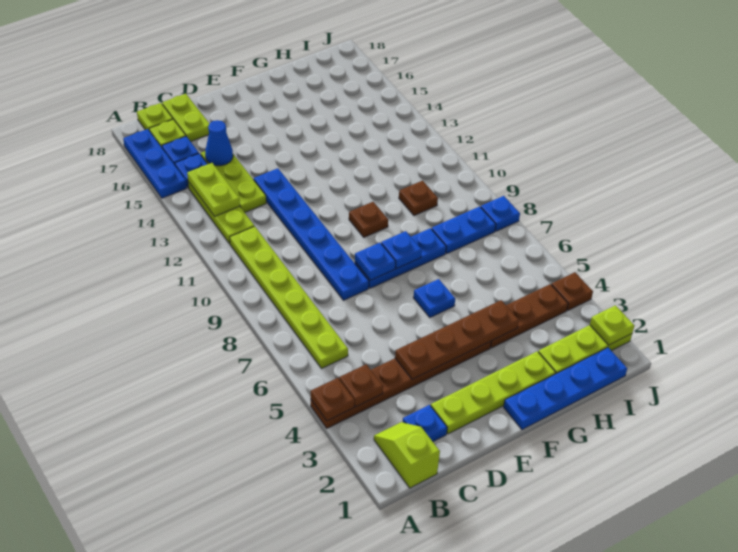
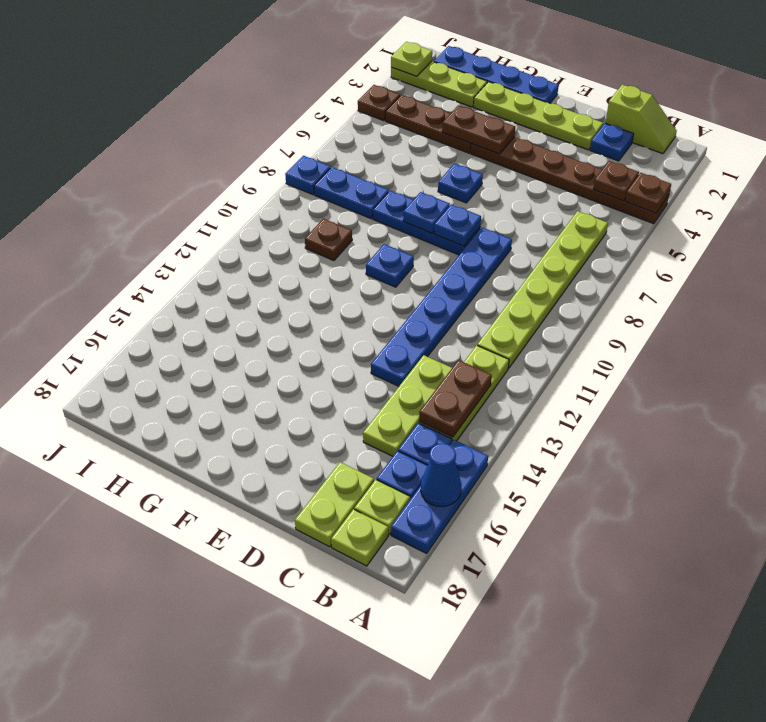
lime 1x2 slope [374,422,440,488] -> lime 1x2 slope turned to [606,85,677,154]
lime 1x2 plate [187,163,240,216] -> brown 1x2 plate [419,360,492,437]
blue 1x1 cone [205,120,233,166] -> blue 1x1 cone moved to [421,443,461,507]
brown 1x4 plate [395,300,519,379] -> brown 1x2 plate [442,105,515,154]
brown 1x1 plate [349,202,388,237] -> blue 1x1 plate [366,244,414,287]

